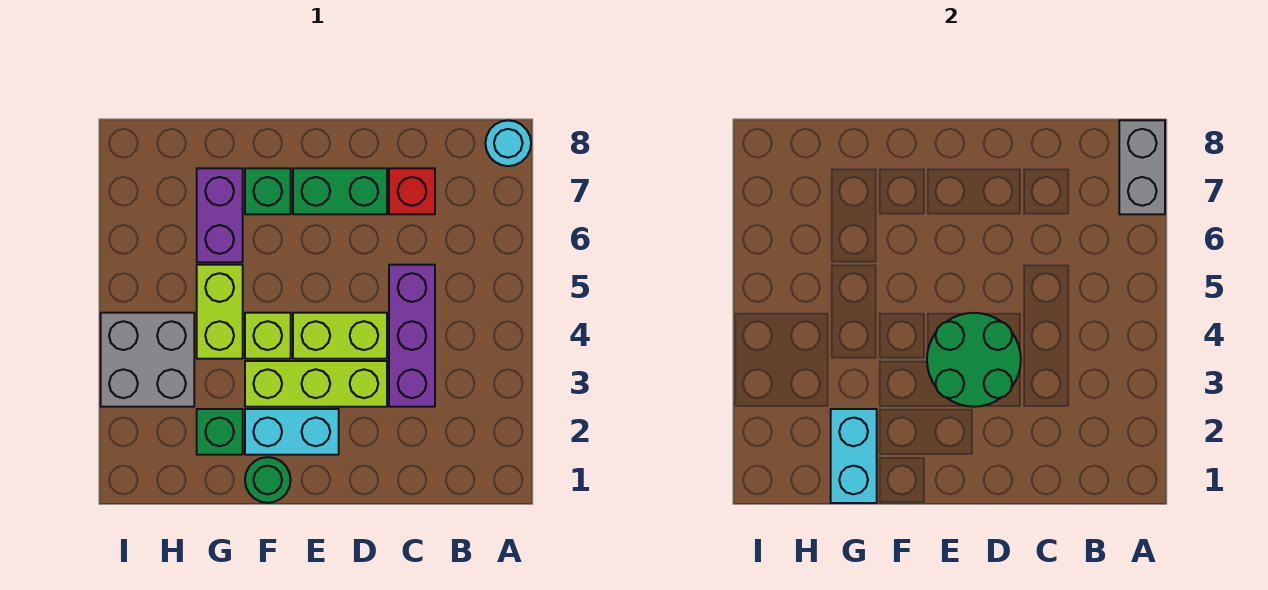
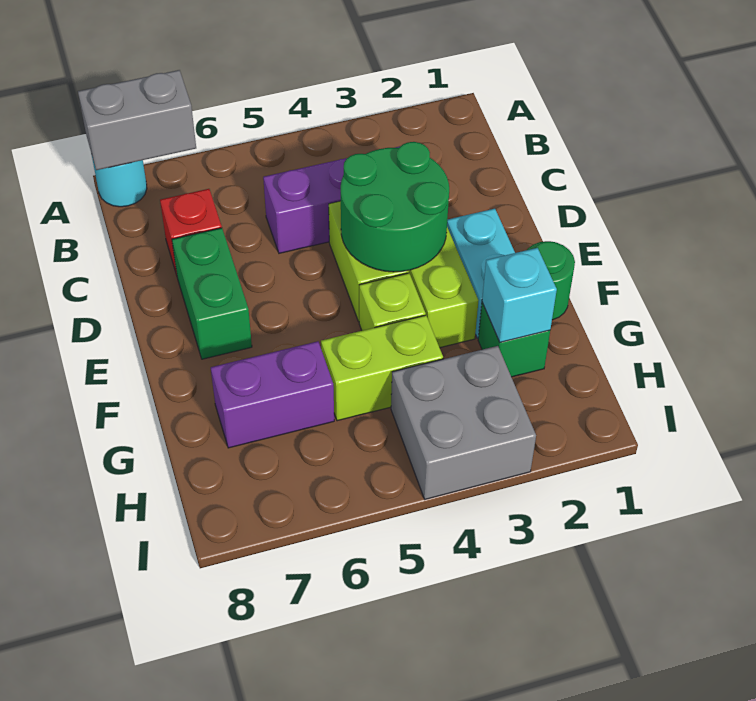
green 1x1 brick [245,168,291,214] -> none
cyan 1x2 brick [831,409,877,503] -> cyan 1x1 brick [482,248,557,342]

